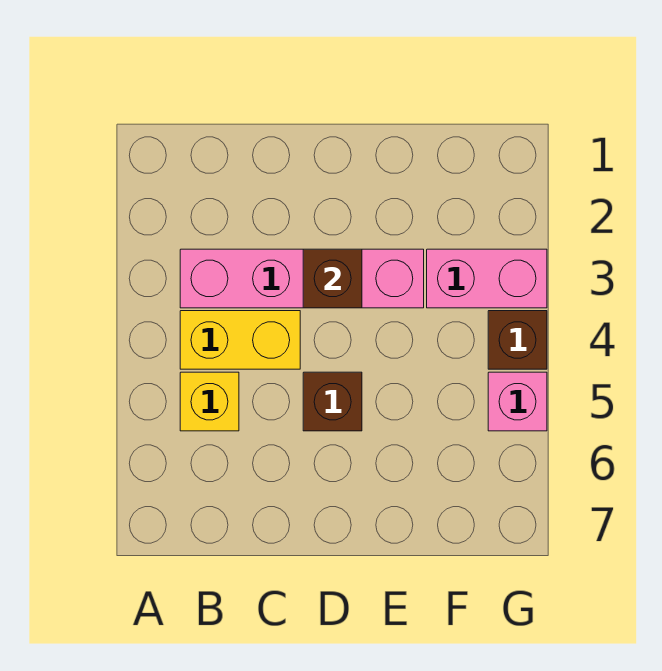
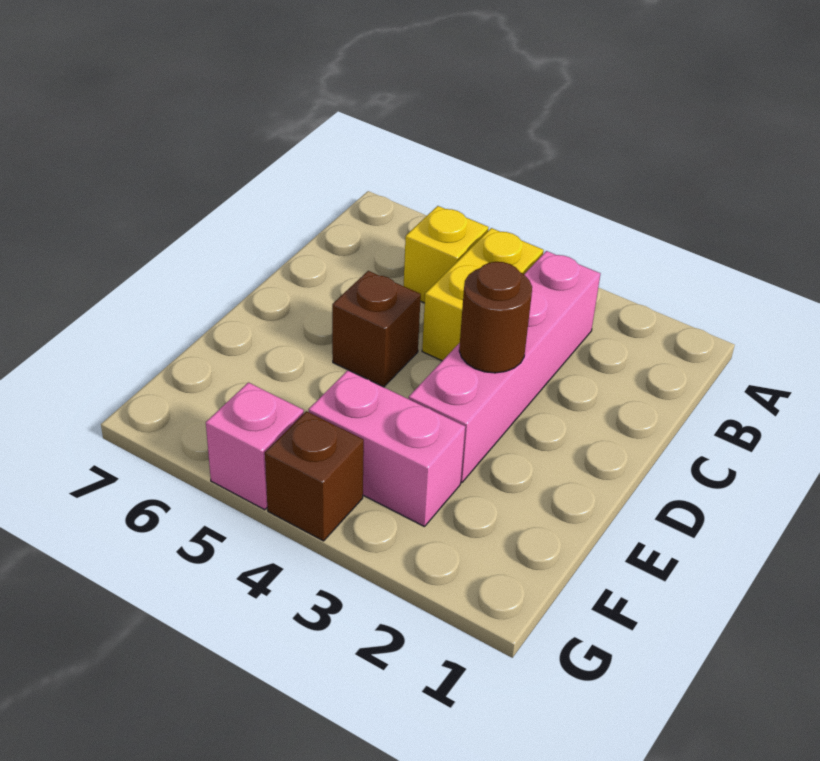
brown 1x1 brick [303,249,362,308] -> brown 1x1 round brick [459,262,532,373]
pink 1x2 brick [427,249,547,308] -> pink 1x2 brick turned to [308,370,465,527]

